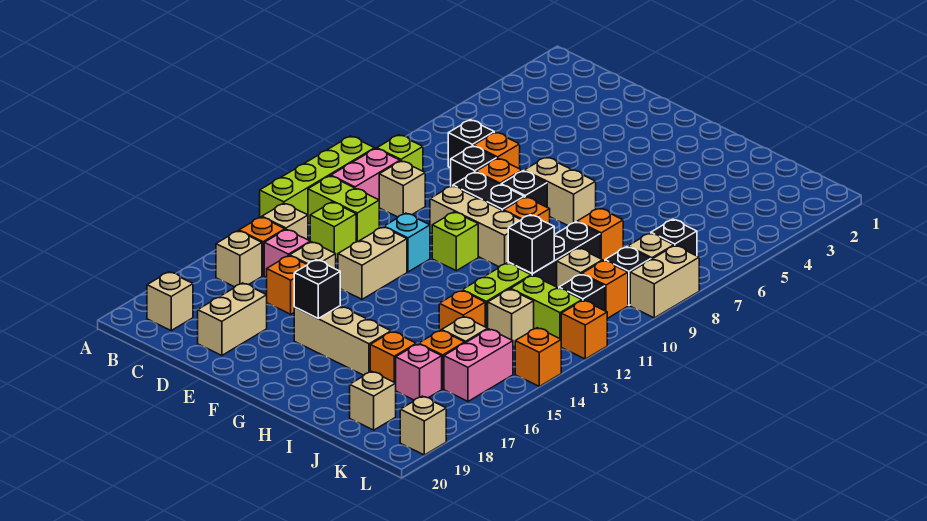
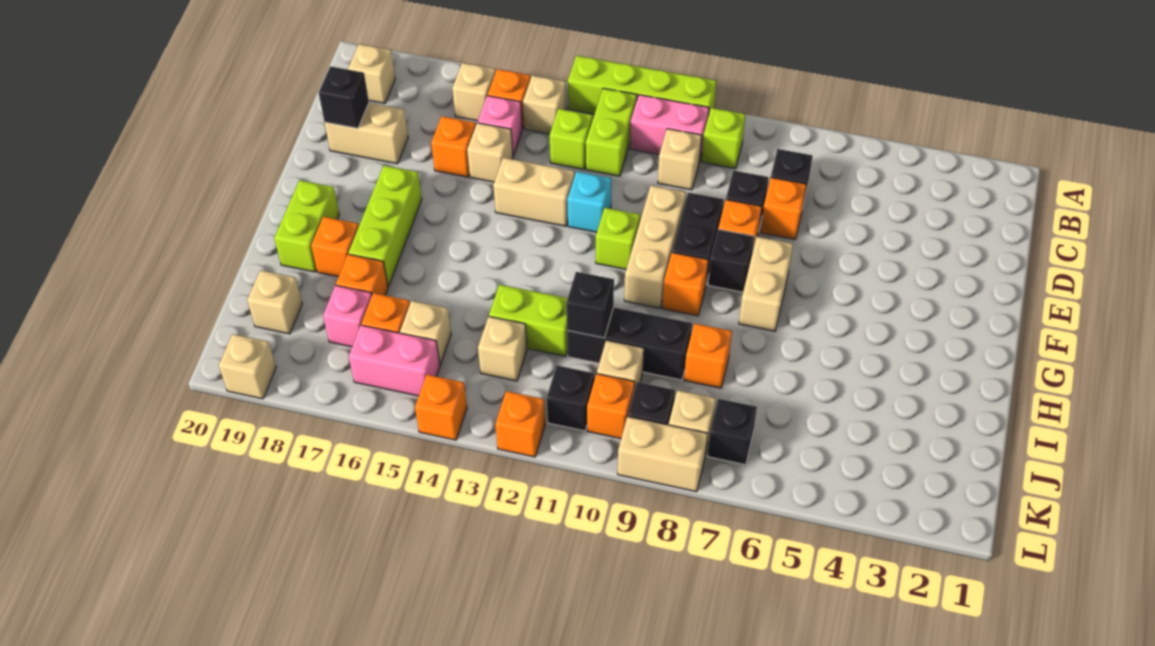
tan 1x3 brick [294,306,391,375] -> lime 1x3 brick [349,165,422,287]
black 1x1 brick [294,260,340,318] -> black 1x1 brick moved to [319,66,369,128]
orange 1x1 brick [439,290,485,331] -> orange 1x1 brick moved to [311,217,359,277]
lime 1x2 brick [511,275,582,339] -> lime 1x2 brick moved to [274,180,339,272]

